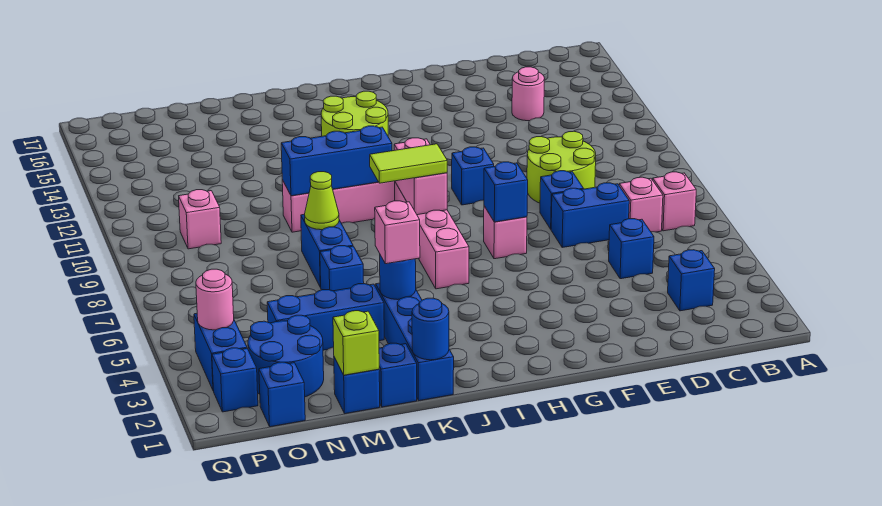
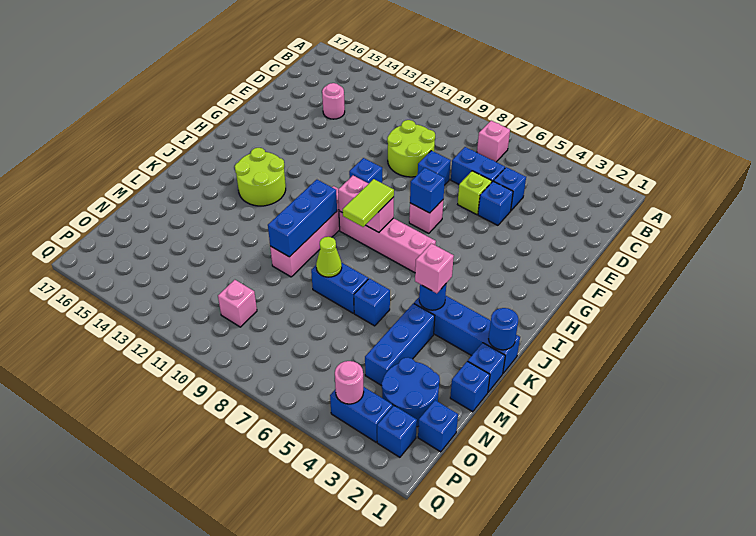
blue 1x1 brick [668,250,715,311] -> blue 1x1 brick moved to [478,181,513,225]
pink 1x1 brick [619,177,663,232] -> none
blue 1x2 brick [551,183,629,247] -> blue 1x2 brick turned to [451,147,505,184]
lime 1x1 brick [333,311,379,375] -> lime 1x1 brick moved to [458,171,492,215]

